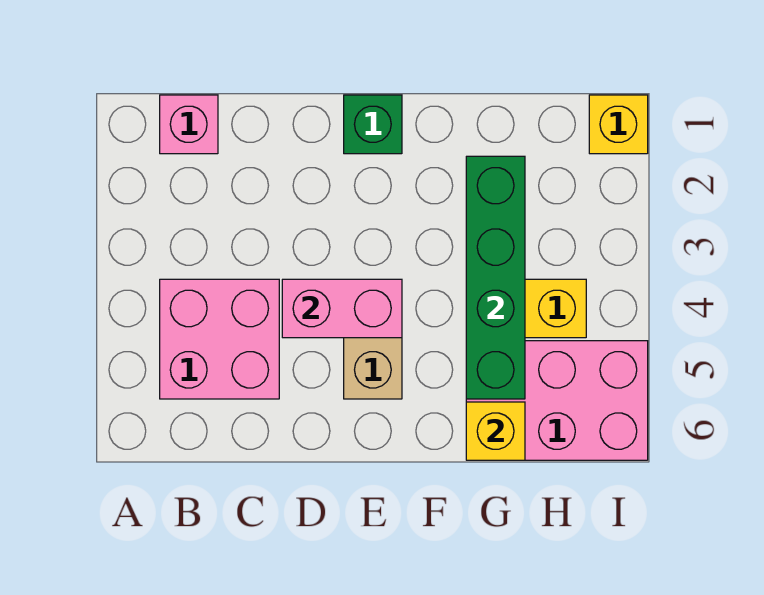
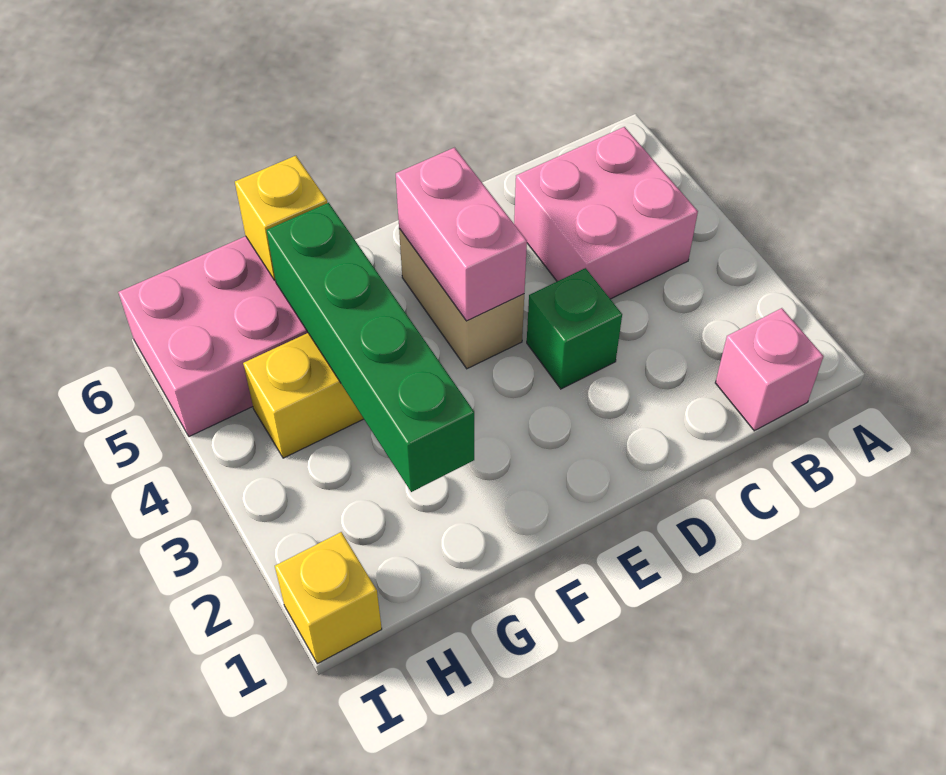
pink 1x2 brick [282,279,402,338] -> pink 1x2 brick turned to [396,148,527,321]
green 1x1 brick [344,95,402,154] -> green 1x1 brick moved to [527,268,622,389]

